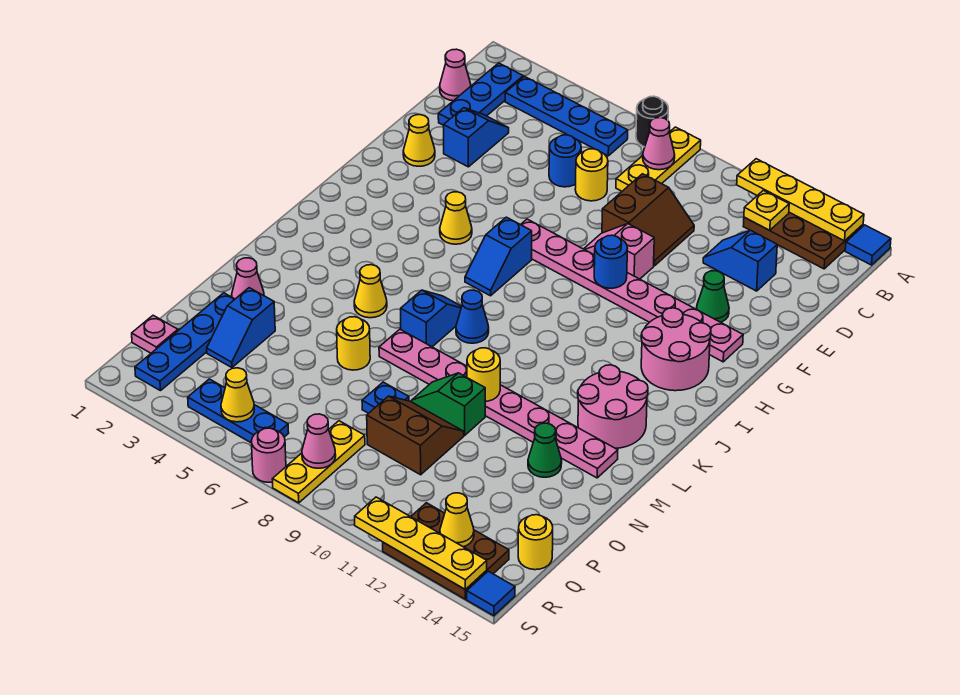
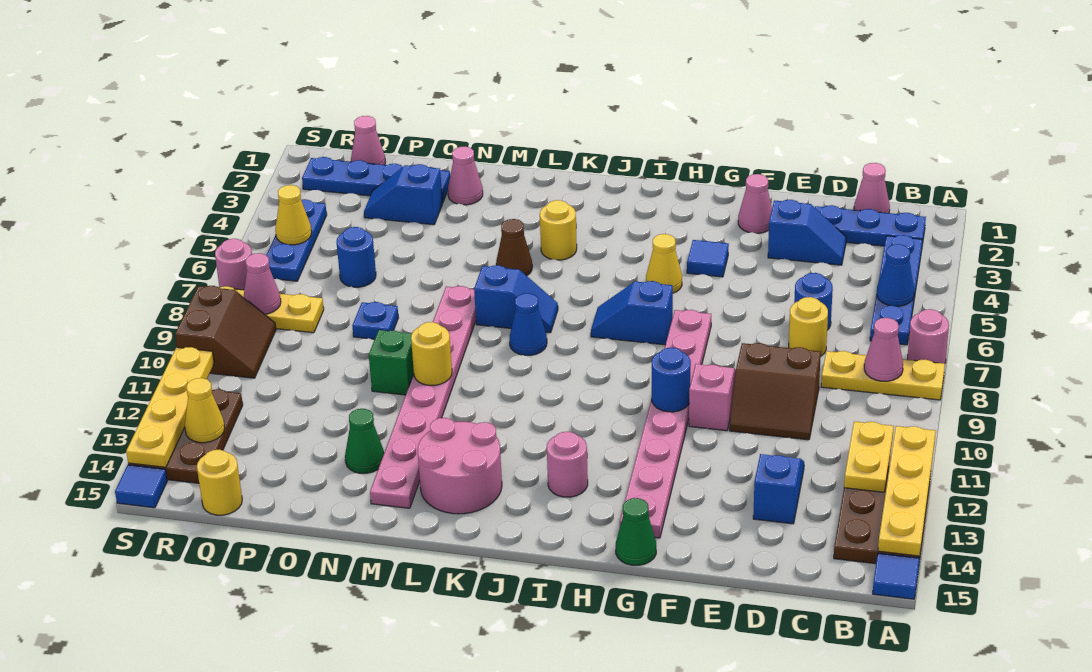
black 1x1 round brick [636,96,668,147] -> pink 1x1 round brick [908,309,949,364]
none -> blue 1x1 cone [877,244,914,306]
yellow 1x1 plate [744,190,789,230] -> yellow 1x2 plate [844,421,894,492]
yellow 1x1 cone [403,115,435,166] -> pink 1x1 cone [738,174,772,233]
green 1x1 cone [696,271,729,322] -> green 1x1 cone moved to [616,498,656,565]
none -> blue 1x1 tile [687,240,729,277]
pink 2x2 round brick [641,308,711,391] -> pink 1x1 round brick [547,432,588,497]
yellow 1x1 cone [354,265,387,318] -> brown 1x1 cone [496,219,532,276]
yellow 1x1 round brick [337,317,370,370] -> yellow 1x1 round brick moved to [540,200,577,260]
brown 2x2 slope [367,396,464,475] -> brown 2x2 slope moved to [175,286,276,378]
none -> blue 1x1 round brick [337,227,376,287]
pink 1x1 plate [132,315,178,353] -> pink 1x1 cone [351,116,385,165]

